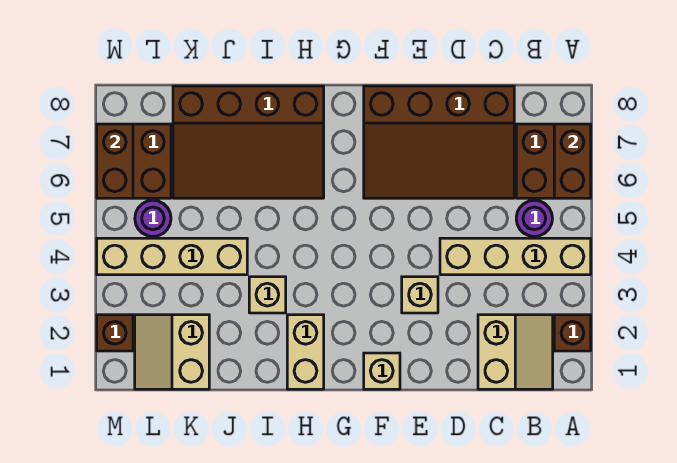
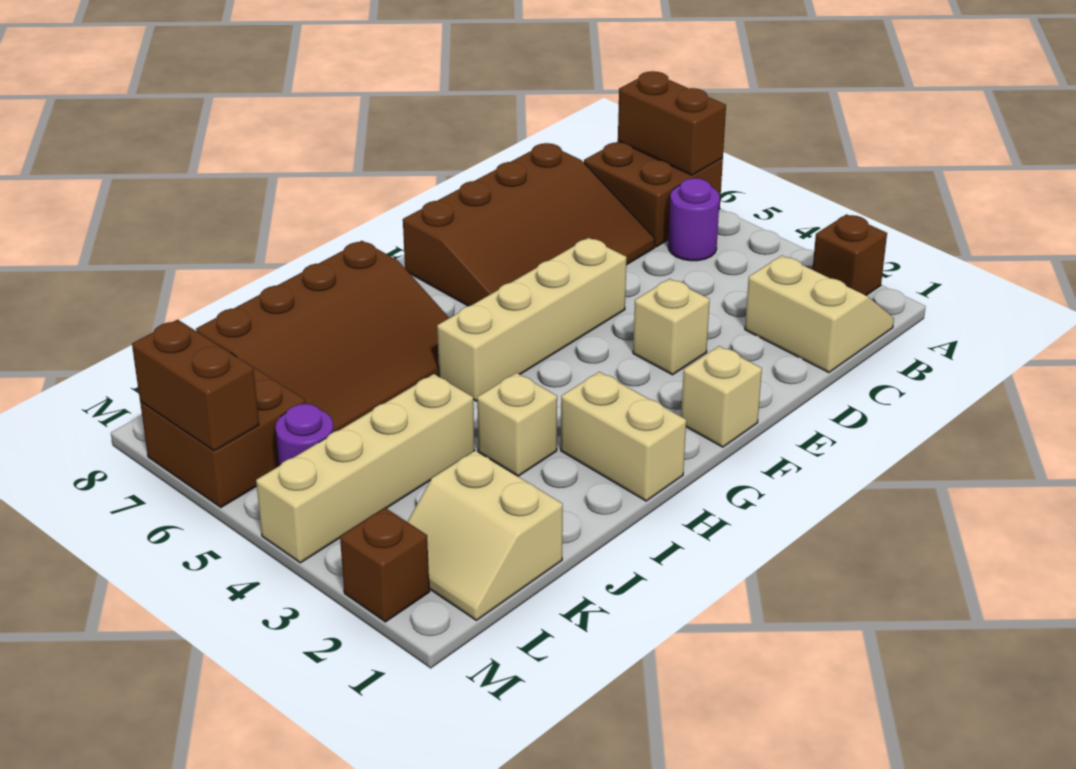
tan 1x4 brick [440,238,591,275] -> tan 1x4 brick moved to [437,238,627,401]

